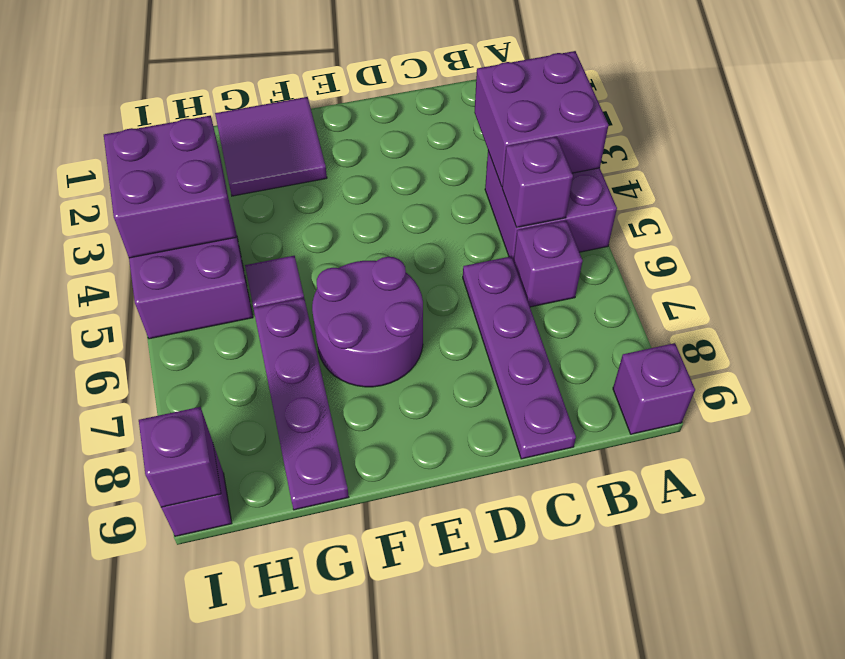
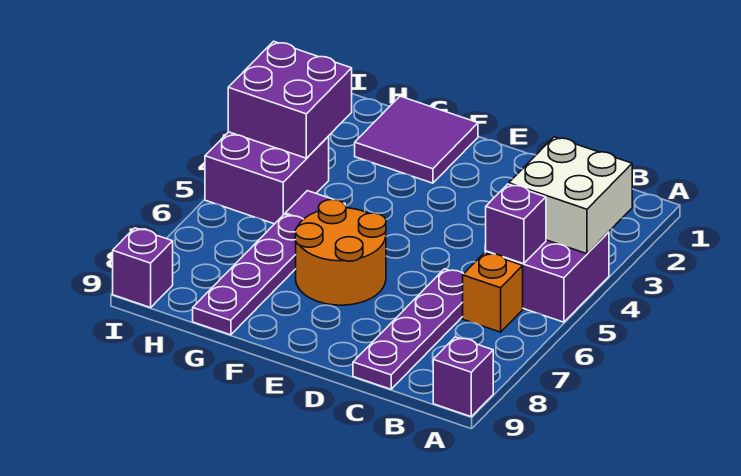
purple 2x2 brick [474,51,608,186] -> white 2x2 brick [509,137,632,254]
purple 1x1 brick [514,220,583,307] -> orange 1x1 brick [463,253,523,332]
purple 2x2 round brick [312,257,423,387] -> orange 2x2 round brick [295,199,386,305]
purple 1x1 brick [139,407,221,507] -> none

